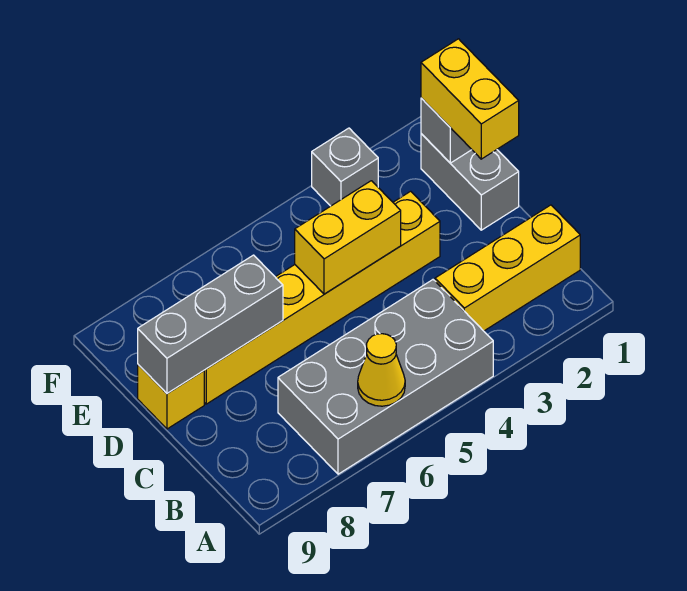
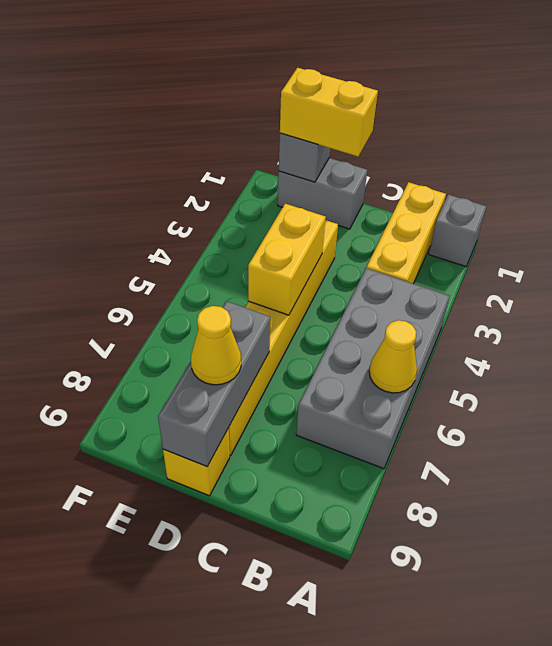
none -> yellow 1x1 cone [191,306,241,385]
grey 1x1 brick [312,128,378,206] -> grey 1x1 brick moved to [429,194,487,267]

